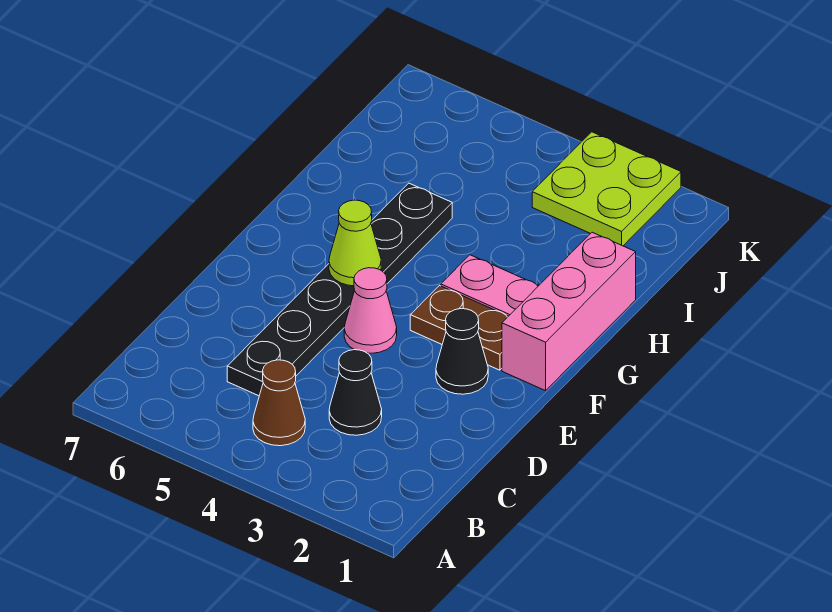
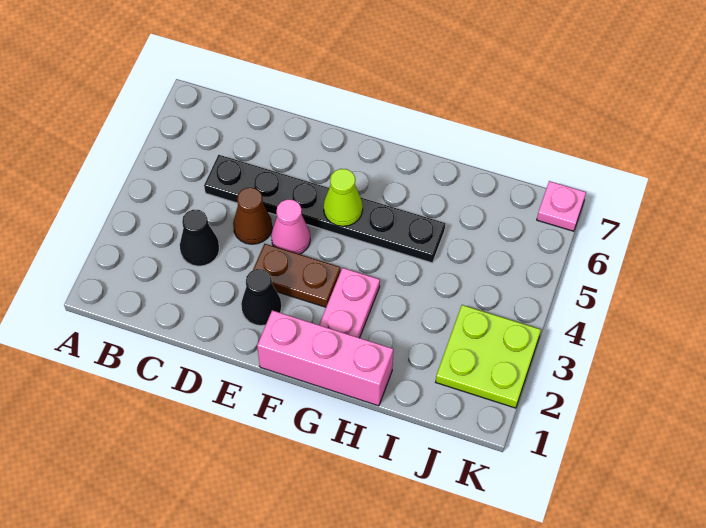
brown 1x1 cone [253,360,305,446] -> brown 1x1 cone moved to [233,188,272,244]
brown 1x2 plate [410,286,508,370] -> brown 1x2 plate turned to [253,244,341,307]
none -> pink 1x1 plate [537,181,586,231]

